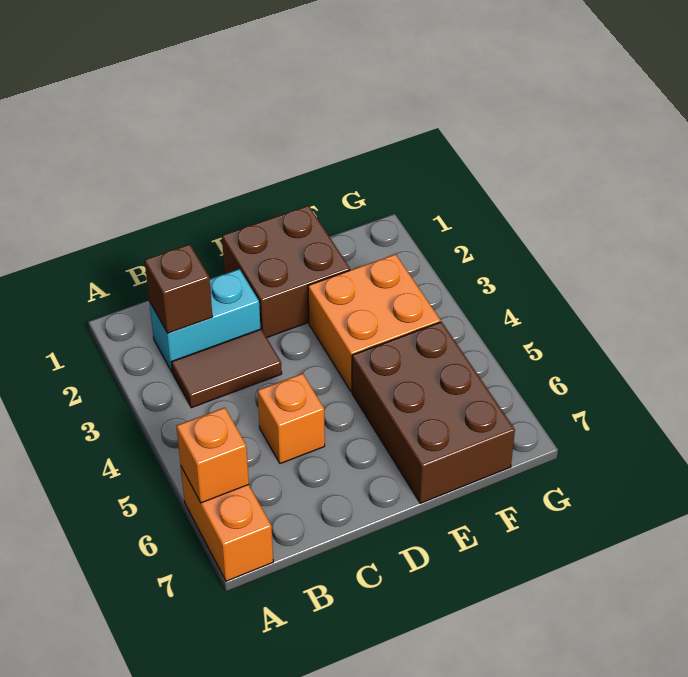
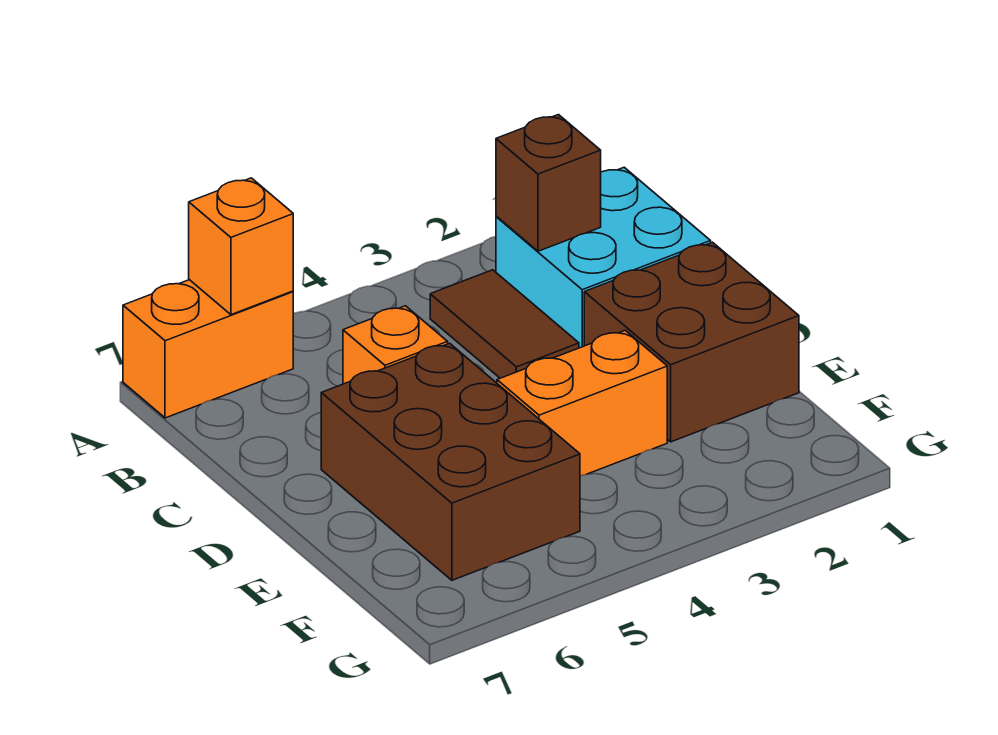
cyan 1x2 brick [149,269,260,372] -> cyan 2x2 brick [496,167,711,348]
orange 2x2 brick [308,254,441,391] -> orange 1x2 brick [497,330,667,476]
brown 2x3 brick [352,322,515,503] -> brown 2x3 brick turned to [321,343,580,580]

